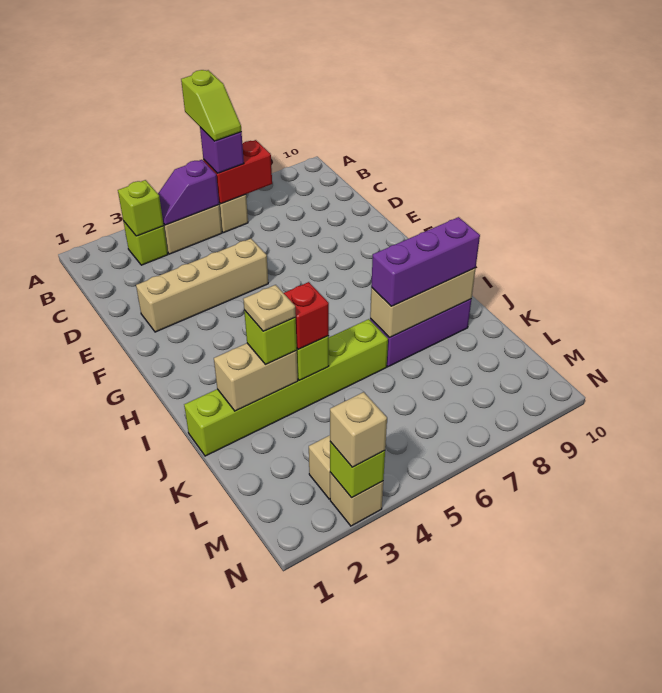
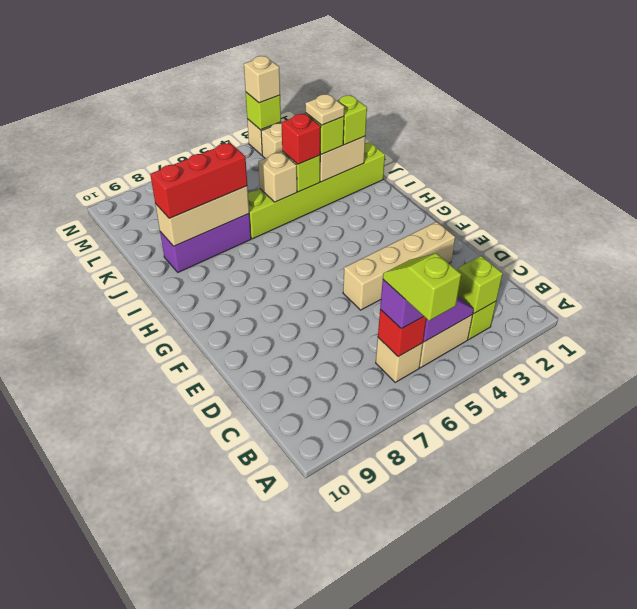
red 1x2 brick [203,140,272,204] -> red 1x1 brick [378,310,426,357]
none -> lime 1x1 brick [337,95,367,145]
none -> tan 1x1 brick [258,152,297,202]
purple 1x3 brick [371,217,480,306] -> red 1x3 brick [150,143,247,218]

